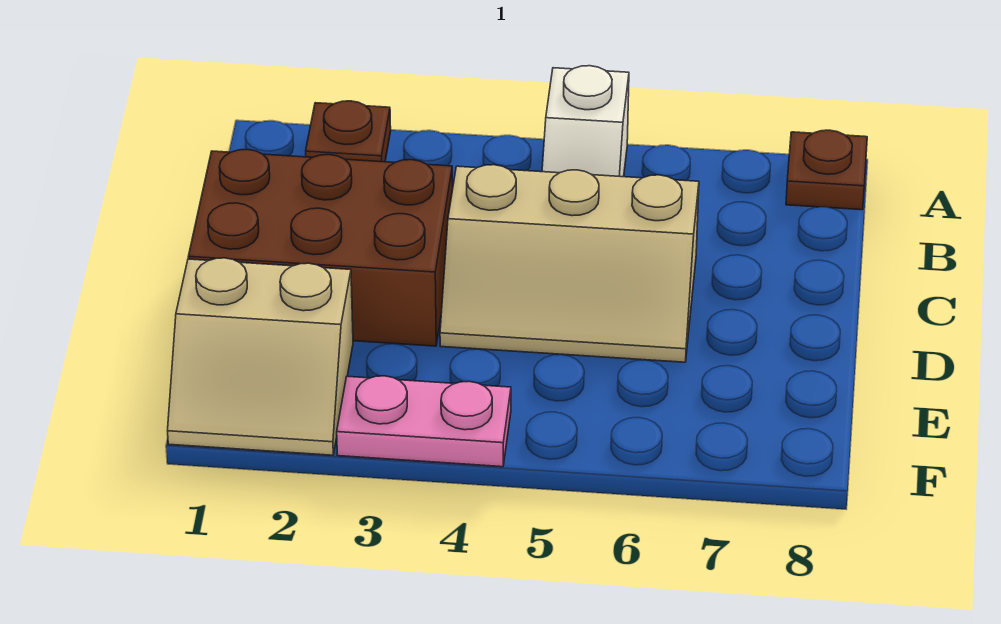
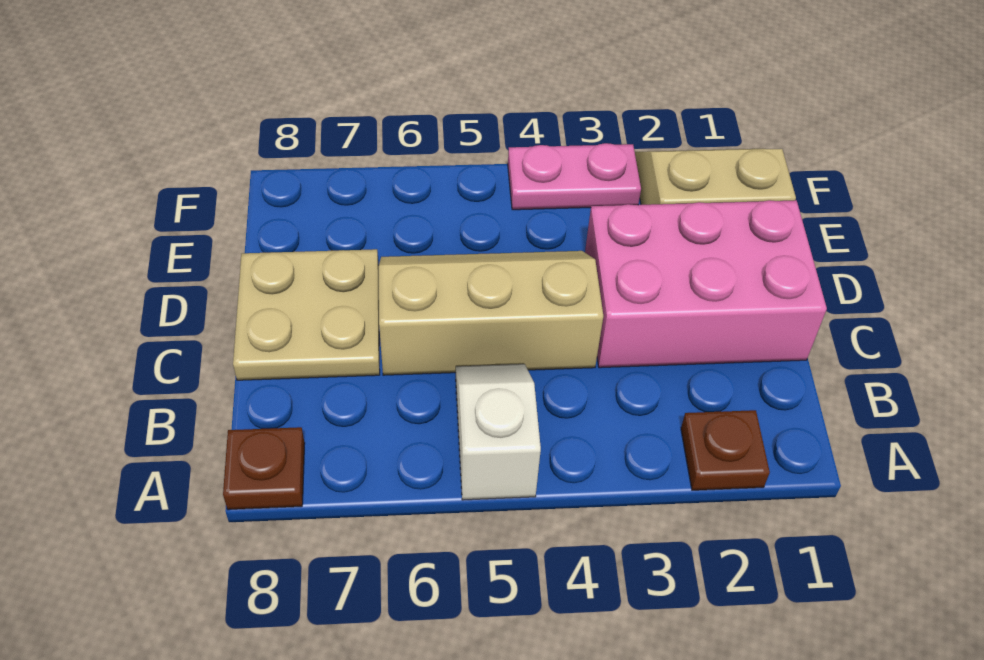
brown 2x3 brick [188,149,453,346] -> pink 2x3 brick [585,200,827,368]
none -> tan 2x2 plate [233,249,380,380]

